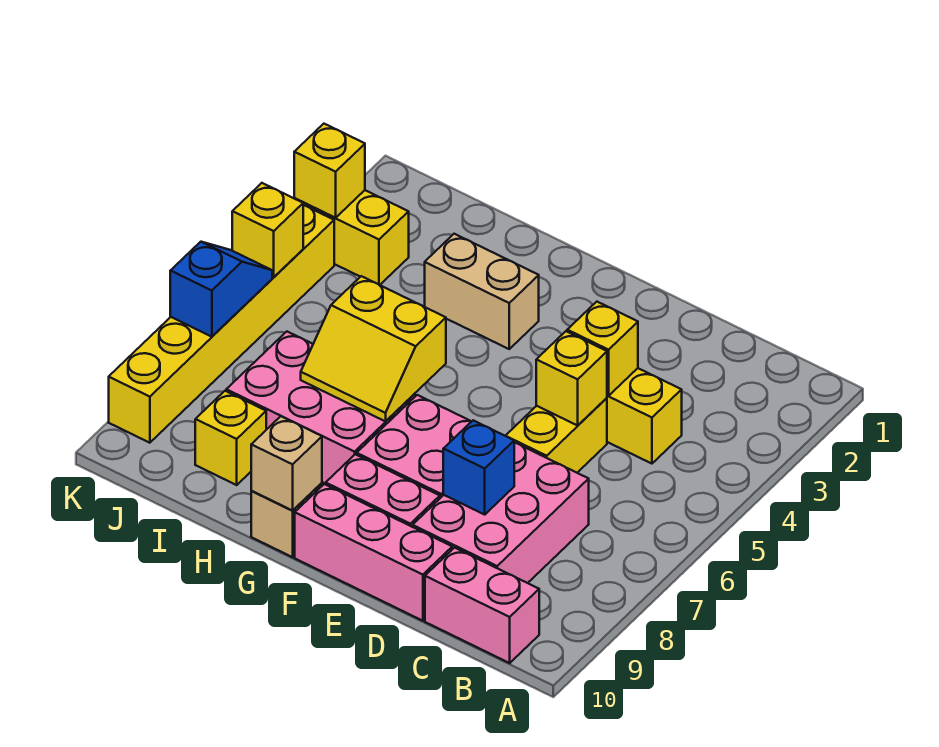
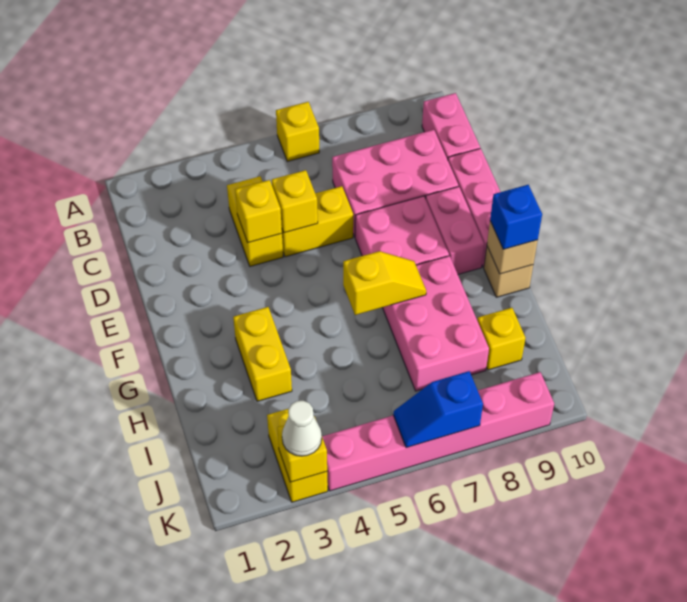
blue 1x1 brick [443,420,514,515] -> blue 1x1 brick moved to [490,185,542,249]
tan 1x2 brick [425,234,539,349] -> yellow 1x2 brick [233,307,292,401]
yellow 2x2 slope [301,276,446,421] -> yellow 1x2 slope [343,251,426,315]
none -> white 1x1 cone [282,401,322,456]
yellow 1x6 brick [109,205,334,443] -> pink 1x6 brick [322,372,554,491]
yellow 1x1 brick [232,183,303,277] -> yellow 1x1 brick moved to [276,102,319,161]

